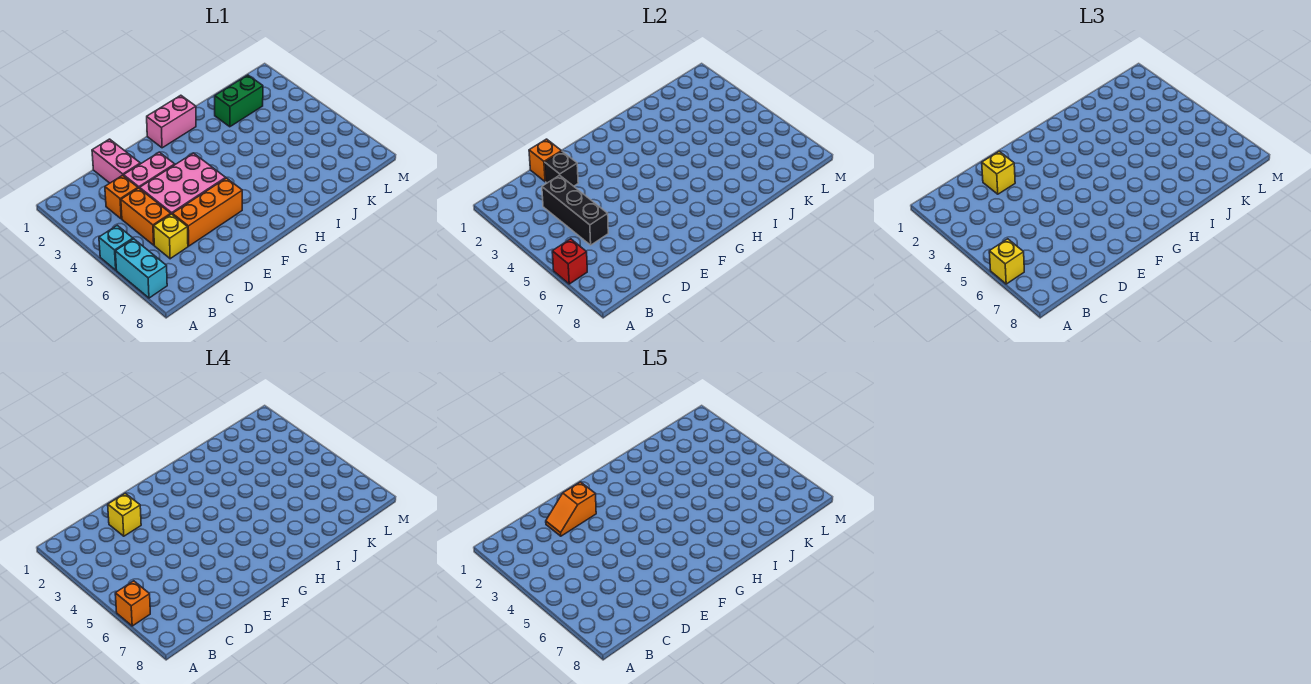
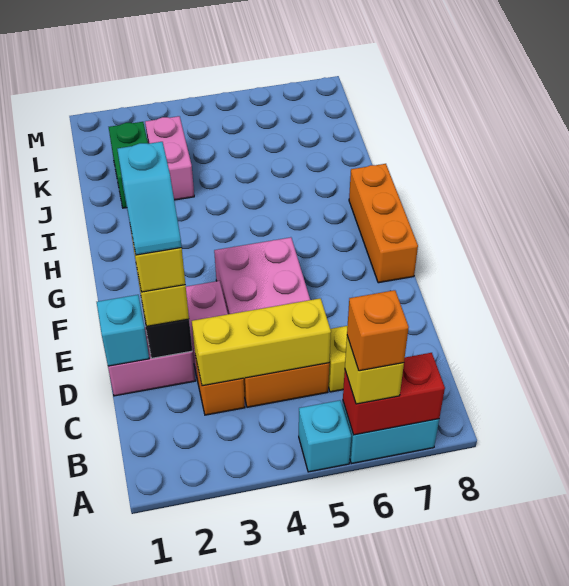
red 1x1 brick [552,239,587,284] -> red 1x2 brick [343,353,445,435]
black 1x3 brick [542,175,608,245] -> yellow 1x3 brick [192,298,331,386]
orange 1x1 brick [529,139,562,182] -> cyan 1x1 brick [97,295,149,366]
orange 1x2 slope [546,482,596,536] -> cyan 1x2 slope [117,142,182,255]
orange 1x3 brick [172,178,242,246] -> orange 1x3 brick moved to [349,164,418,283]
pink 1x2 brick [147,95,196,148] -> pink 1x2 brick moved to [145,116,194,200]

